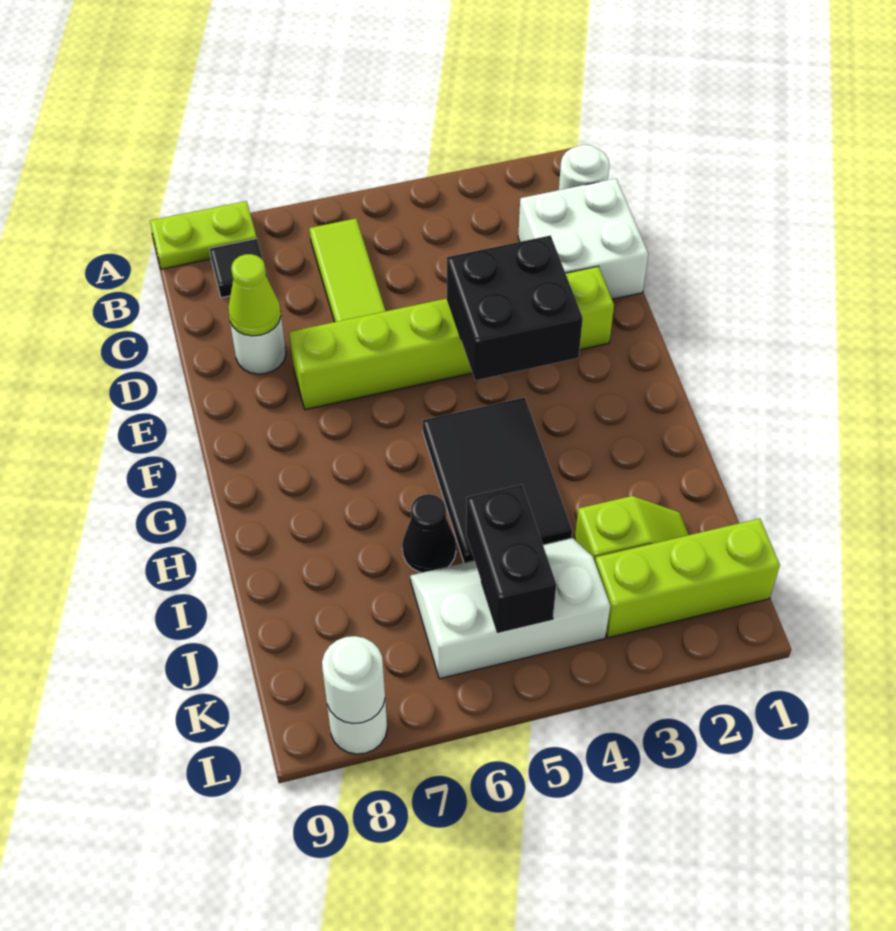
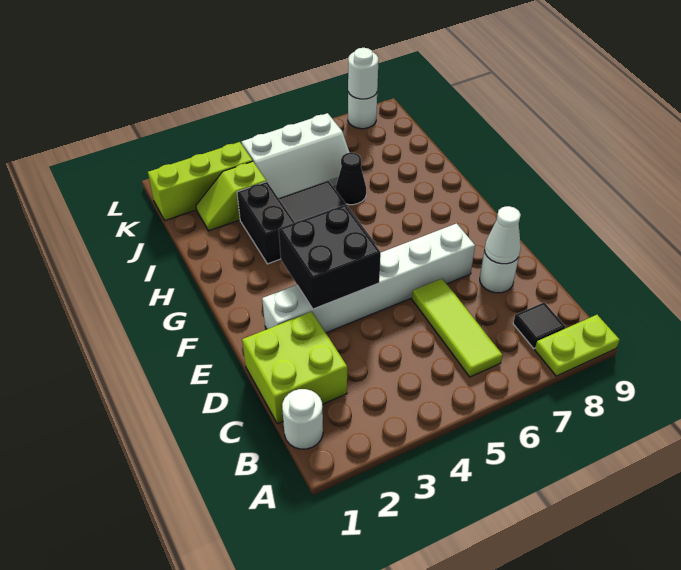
white 2x2 brick [518,179,648,299] -> lime 2x2 brick [242,312,347,424]
lime 1x1 cone [228,254,281,336] -> white 1x1 cone [485,206,521,264]
lime 1x6 brick [289,266,614,410] -> white 1x6 brick [262,223,475,333]
black 1x2 brick [466,485,556,632] -> black 1x2 brick moved to [237,182,295,264]

